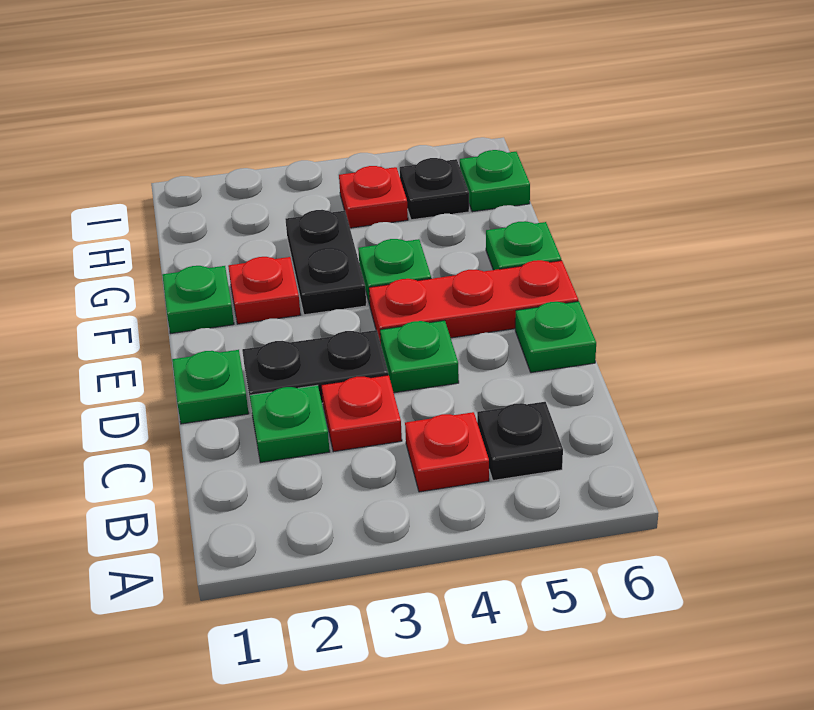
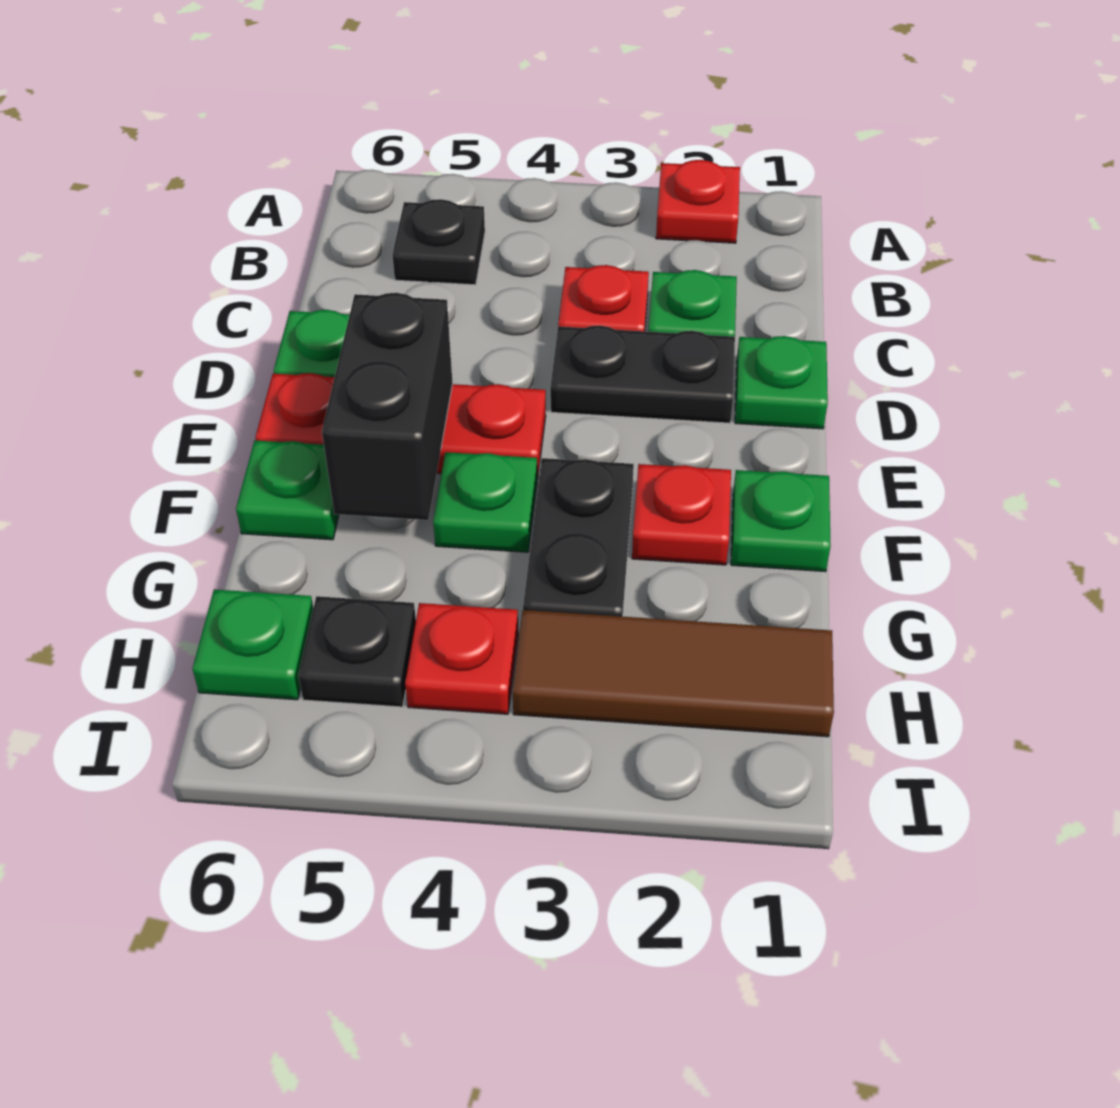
red 1x1 plate [405,412,489,492] -> red 1x1 plate moved to [656,160,740,243]
green 1x1 plate [380,320,459,393] -> none
none -> black 1x2 brick [322,293,453,520]
none -> brown 1x3 tile [513,610,834,737]

